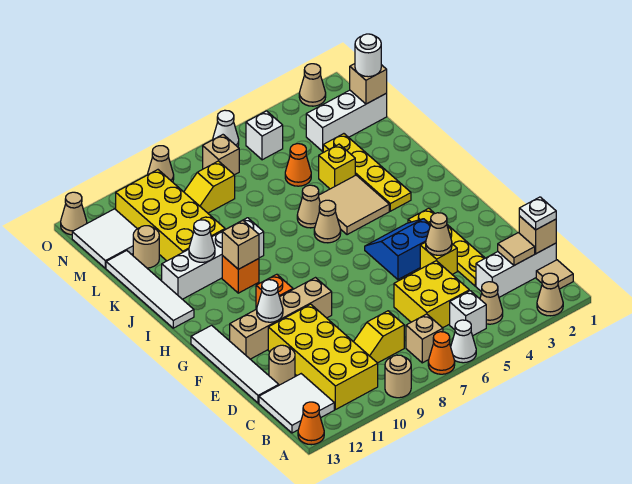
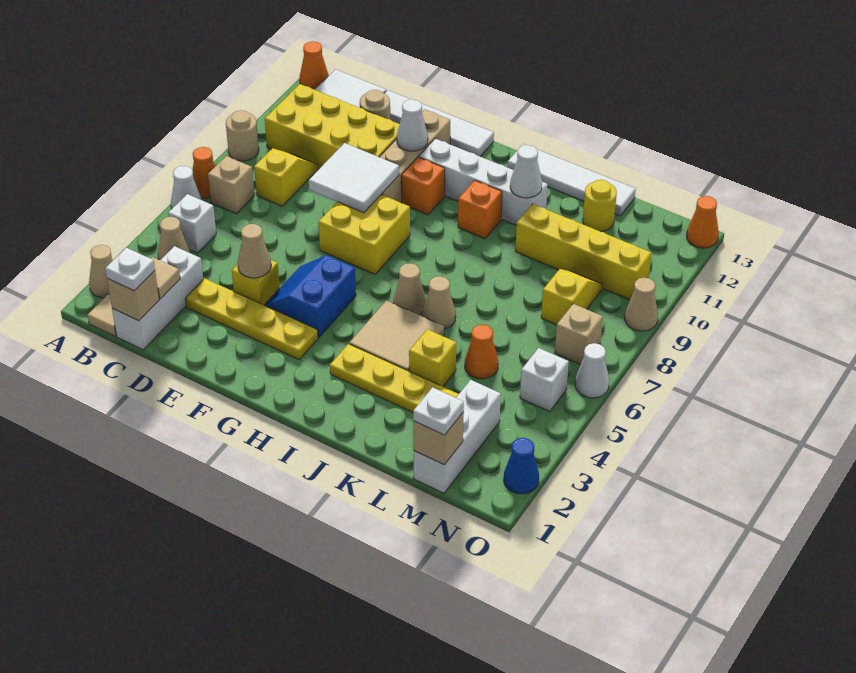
yellow 2x2 brick [394,261,469,328] -> yellow 2x2 brick moved to [319,195,410,274]
blue 2x2 slope [365,219,430,279] -> blue 2x2 slope turned to [264,255,356,338]
tan 1x1 brick [222,220,259,269] -> none
white 1x4 brick [162,218,264,299] -> white 1x4 brick turned to [419,139,548,225]
yellow 2x4 brick [116,170,225,261] -> yellow 1x4 brick [516,204,651,300]
tan 1x1 round brick [133,226,159,268] -> yellow 1x1 round brick [583,180,617,232]
white 1x1 round brick [355,34,381,77] -> white 1x1 plate [413,387,464,435]
white 2x2 tile [72,209,137,268] -> white 2x2 tile moved to [309,143,399,213]
tan 1x1 cone [299,64,326,106] -> blue 1x1 cone [504,438,539,494]
tan 1x1 cone [61,192,87,235] -> orange 1x1 cone [687,196,719,248]

